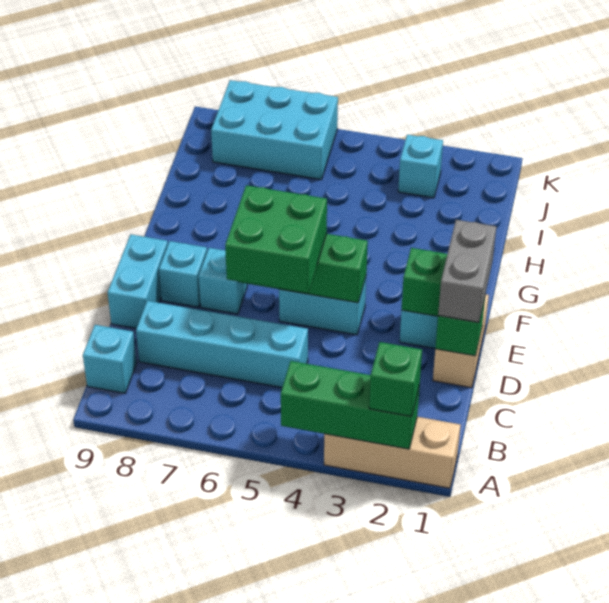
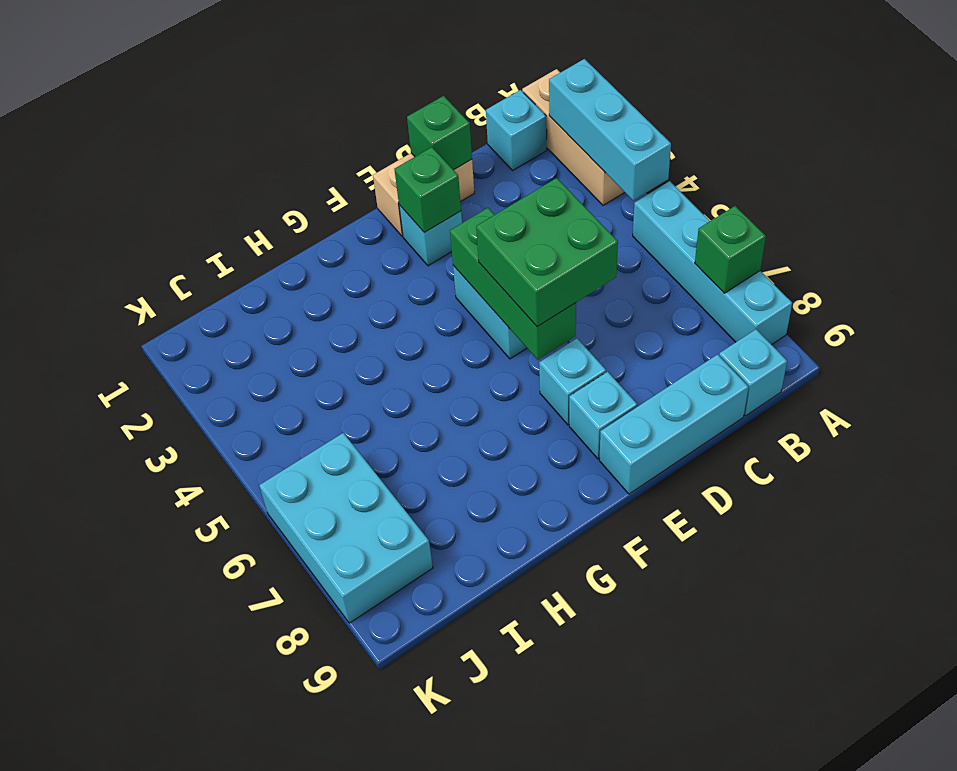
green 1x3 brick [281,361,420,449] -> cyan 1x3 brick [549,59,671,201]
green 1x1 brick [369,342,422,416] -> green 1x1 brick moved to [695,206,766,293]
cyan 1x4 brick [136,301,308,388] -> cyan 1x4 brick moved to [633,181,792,345]
grey 1x2 brick [438,220,497,322] -> none
cyan 1x2 brick [108,234,168,329] -> cyan 1x3 brick [599,354,749,494]
cyan 1x1 brick [398,135,443,198] -> cyan 1x1 brick moved to [486,90,547,170]

